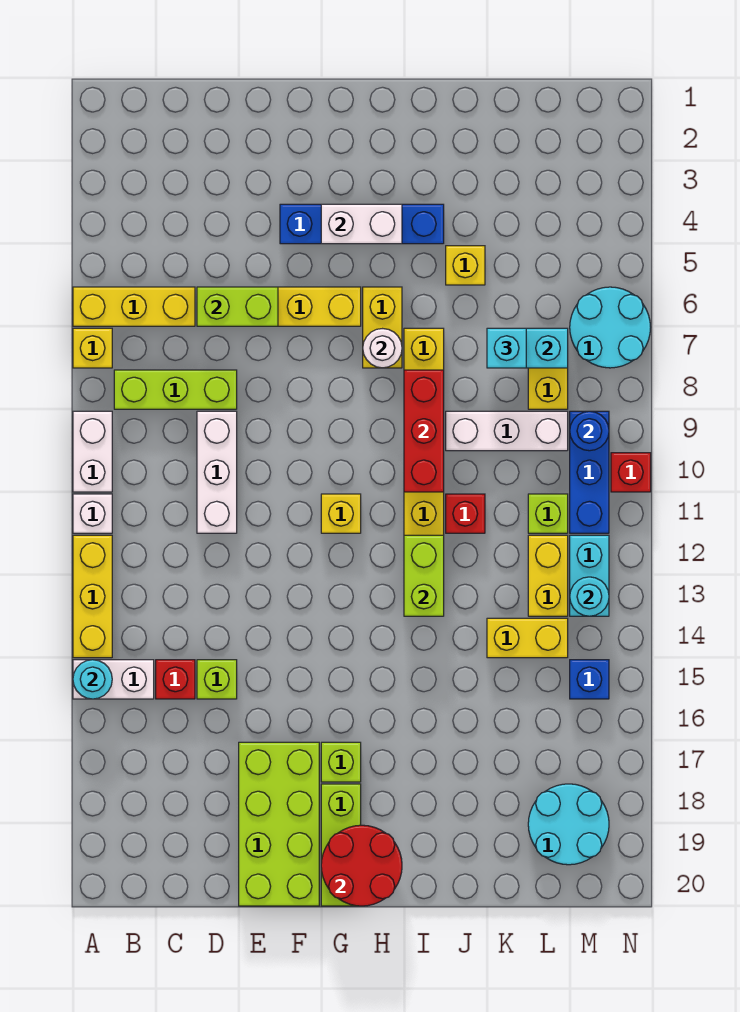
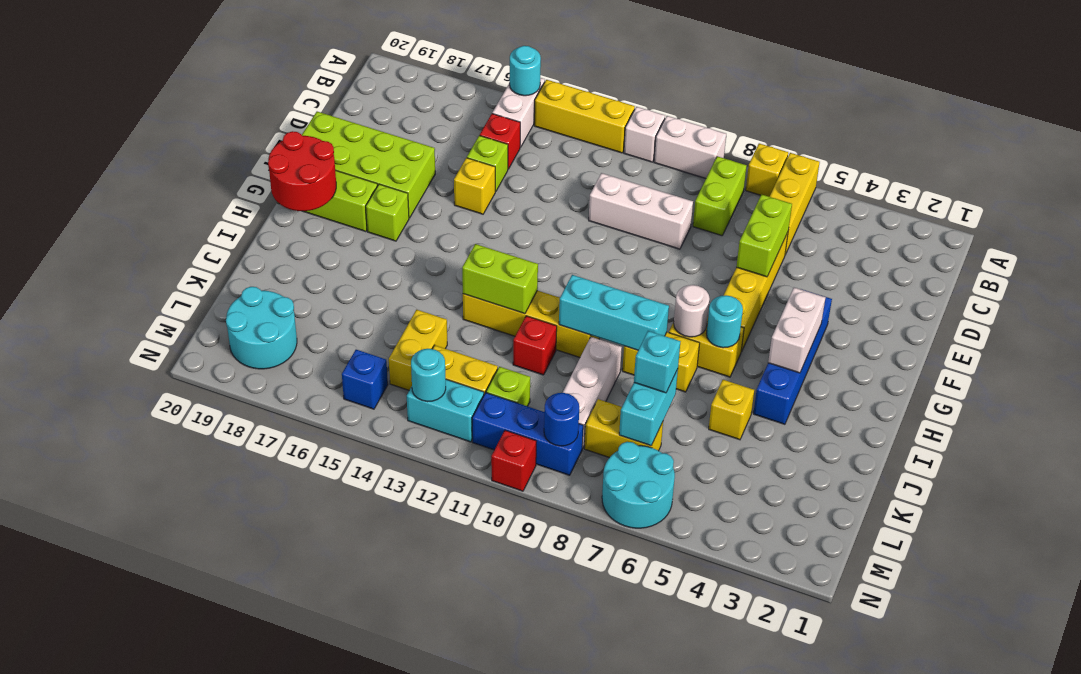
lime 1x3 brick [114,370,237,409] -> lime 1x2 brick [693,156,747,236]
yellow 1x1 brick [321,494,361,533] -> yellow 1x1 brick moved to [454,158,495,214]
none -> cyan 1x1 round brick [707,296,743,348]
red 1x3 brick [404,370,444,492] -> cyan 1x3 brick [559,275,669,350]

